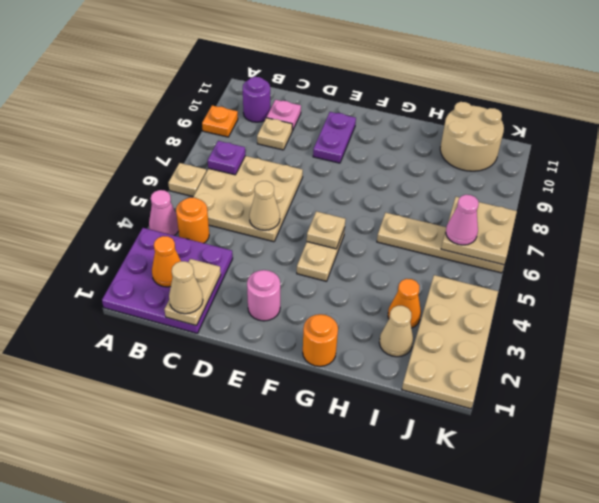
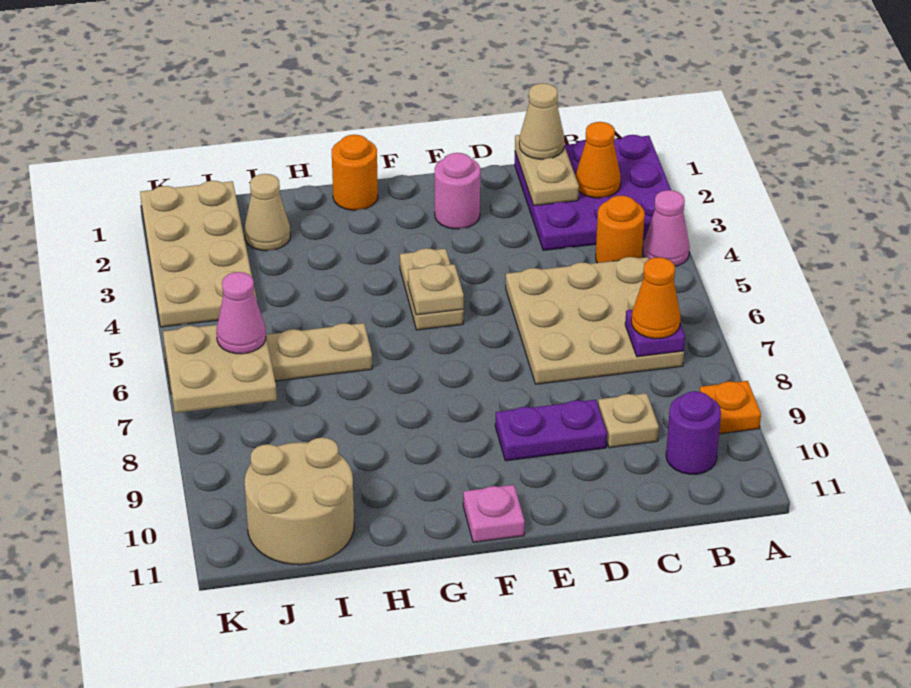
tan 1x1 plate [168,163,207,197] -> none
pink 1x1 plate [267,100,301,131] -> pink 1x1 plate moved to [463,485,525,542]
tan 1x1 cone [249,181,280,230] -> none
purple 1x2 plate [313,112,356,163] -> purple 1x2 plate turned to [495,400,607,461]
orange 1x1 cone [388,279,421,328] -> orange 1x1 cone moved to [631,257,681,339]

